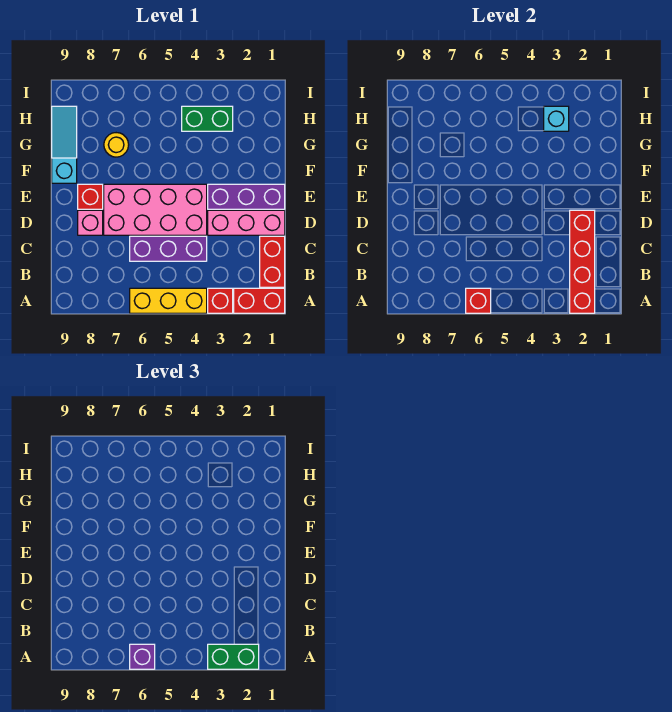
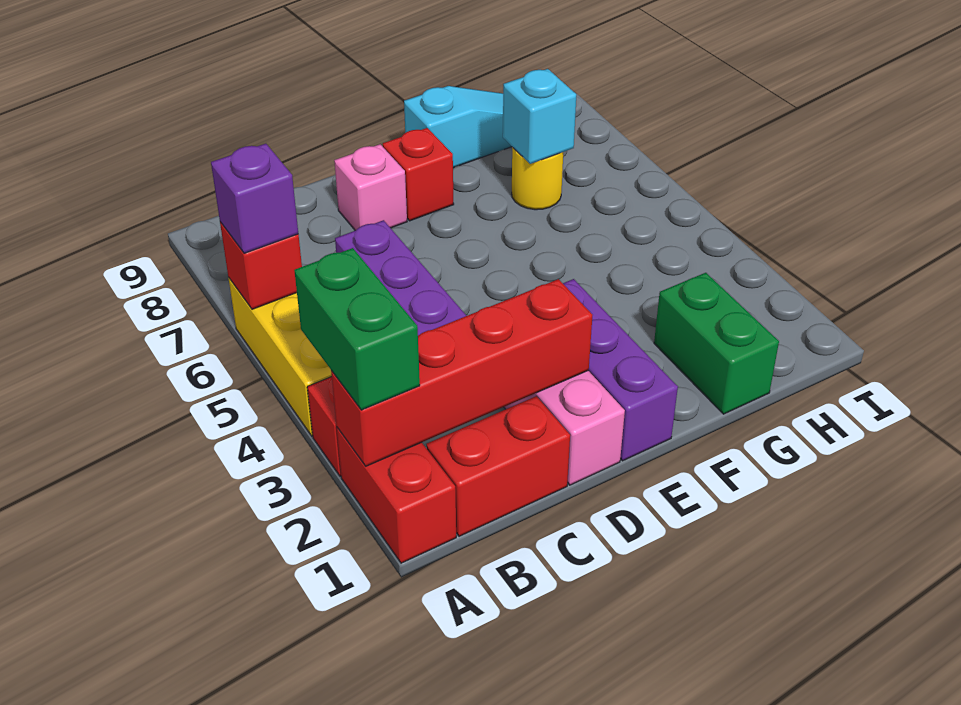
pink 2x4 brick [104,184,207,235] -> none
green 1x2 brick [182,106,233,131] -> green 1x2 brick moved to [654,273,779,414]
cyan 1x1 brick [544,106,569,131] -> cyan 1x1 brick moved to [503,69,576,164]

